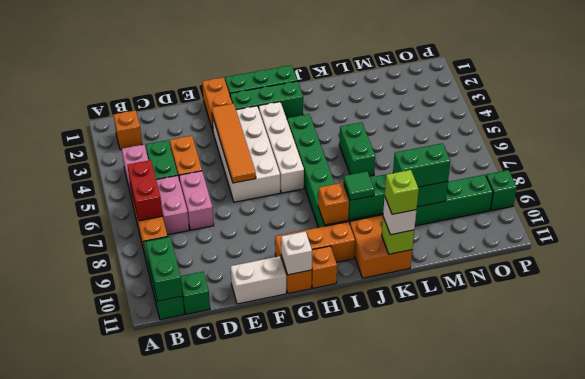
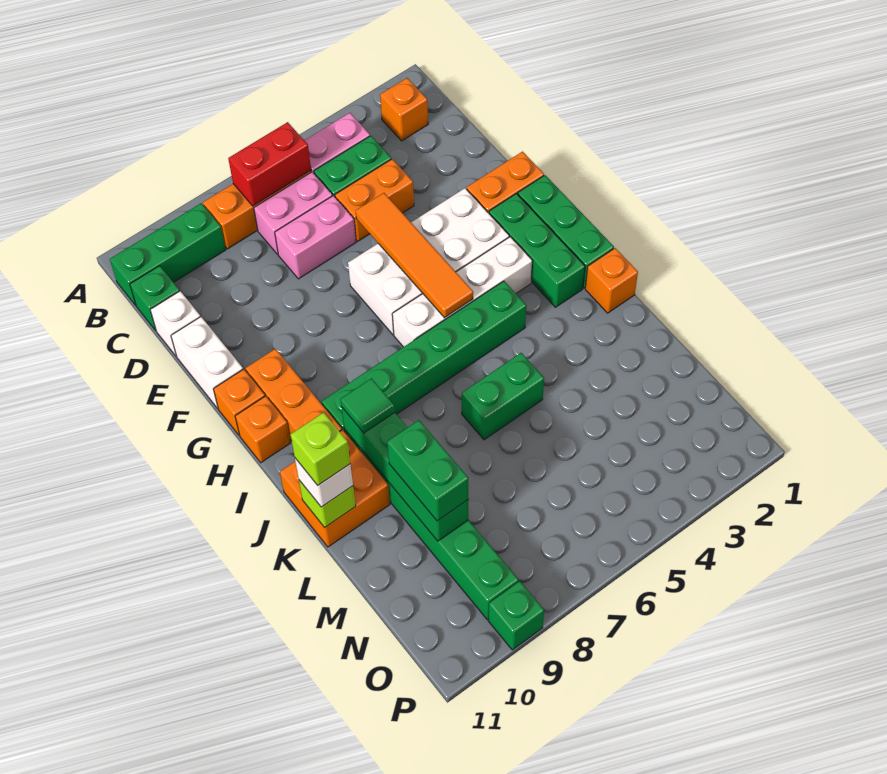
green 1x2 brick [146,237,183,301] -> none
orange 1x4 tile [212,103,256,183] -> orange 1x4 tile turned to [356,193,473,318]
white 1x1 brick [281,232,312,275] -> white 1x1 brick moved to [150,291,200,356]
orange 1x1 brick [318,183,349,225] -> orange 1x1 brick moved to [585,248,638,313]

